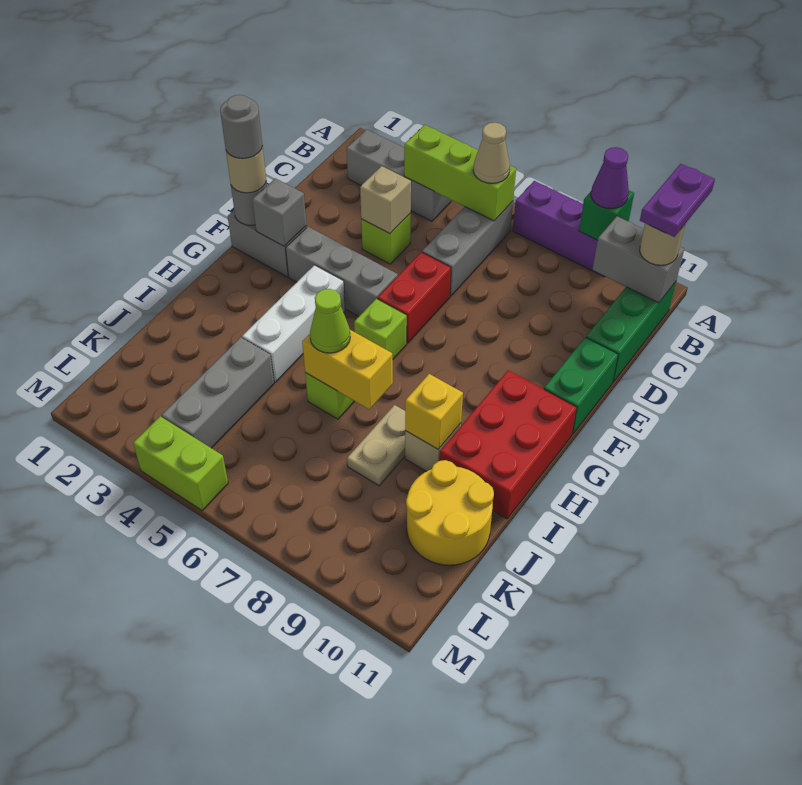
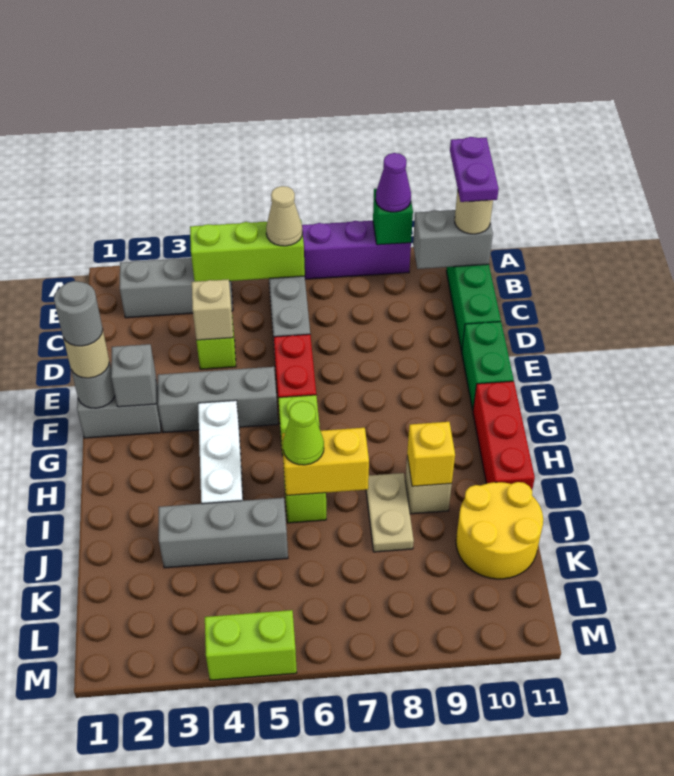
red 2x3 brick [440,370,577,519] -> red 1x3 brick [473,381,535,490]
grey 1x3 brick [162,337,274,448] -> grey 1x3 brick turned to [159,498,288,568]

